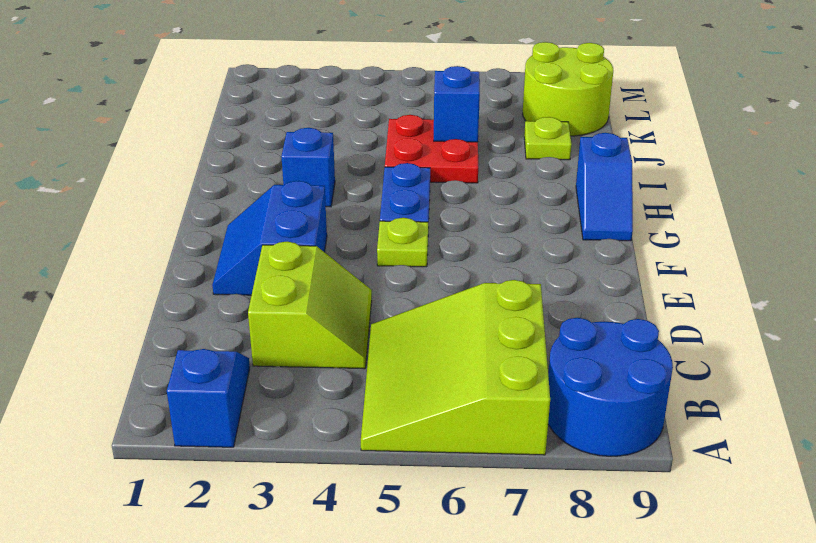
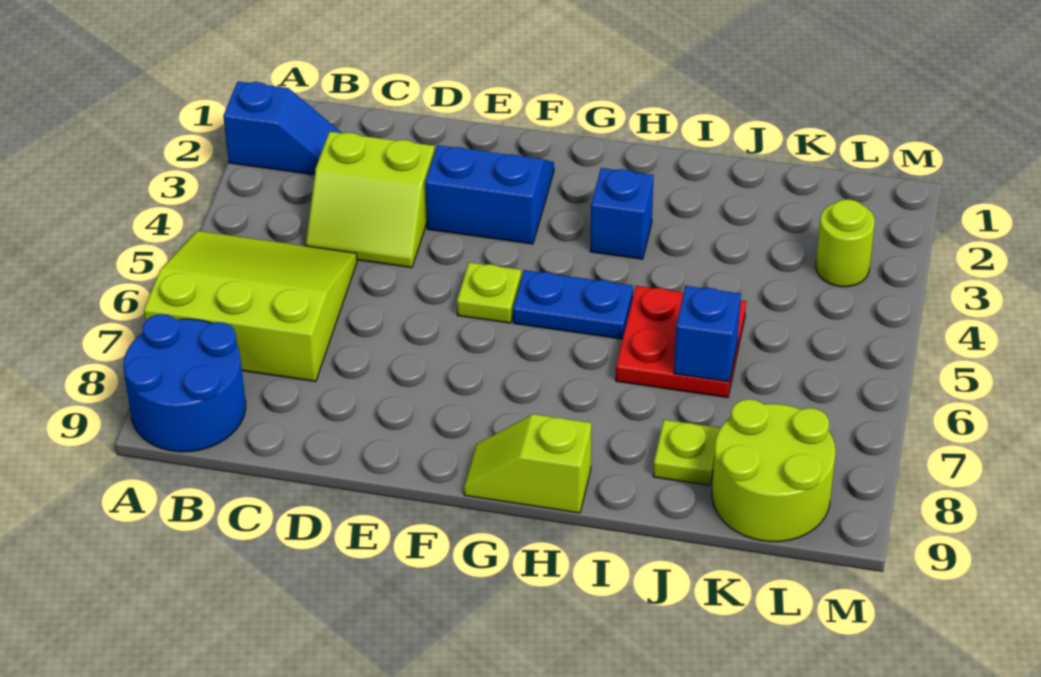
blue 1x2 slope [576,133,633,241] -> lime 1x2 slope [464,414,591,513]
none -> lime 1x1 round brick [816,199,875,287]

